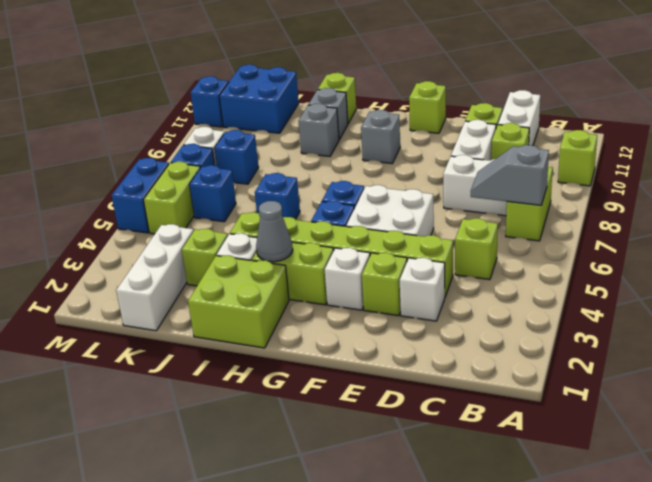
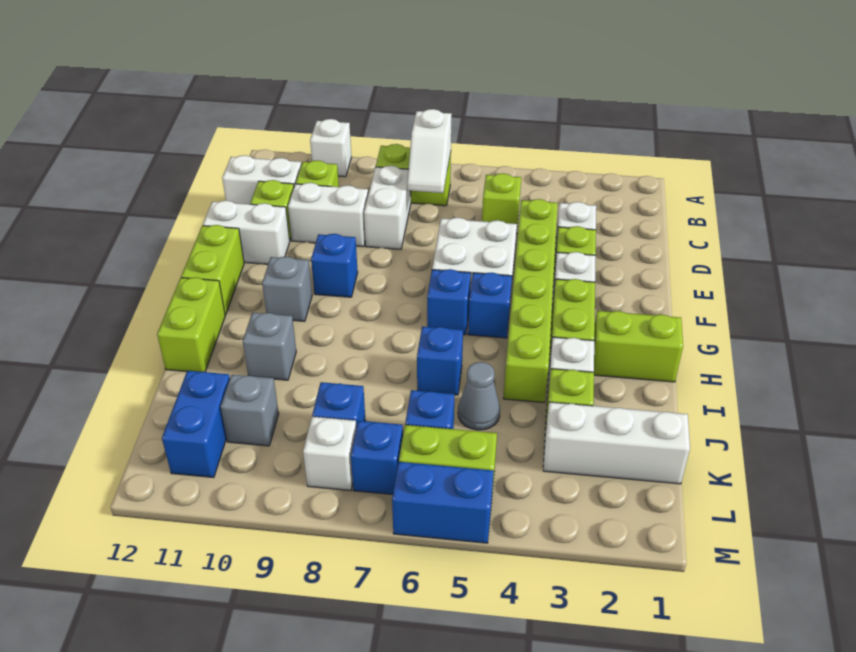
lime 1x1 brick [558,130,597,186] -> white 1x1 brick [310,119,351,177]
grey 1x2 slope [471,145,549,205] -> white 1x2 slope [407,109,451,193]
none -> white 1x2 brick [203,201,290,264]
lime 1x1 brick [409,81,446,133] -> lime 1x2 brick [181,225,244,315]
lime 2x2 brick [188,255,289,348] -> lime 1x2 brick [594,311,683,382]
grey 1x1 cone [256,201,293,262] -> grey 1x1 cone moved to [458,362,500,430]
grey 1x1 brick [308,88,348,140] -> grey 1x1 brick moved to [221,375,279,446]
lime 1x1 brick [318,73,356,123] -> lime 1x2 brick [157,277,225,372]
blue 2x2 brick [219,65,299,133] -> blue 1x2 brick [162,371,230,478]
blue 1x1 brick [190,76,229,127] -> blue 1x1 brick moved to [311,234,358,297]

